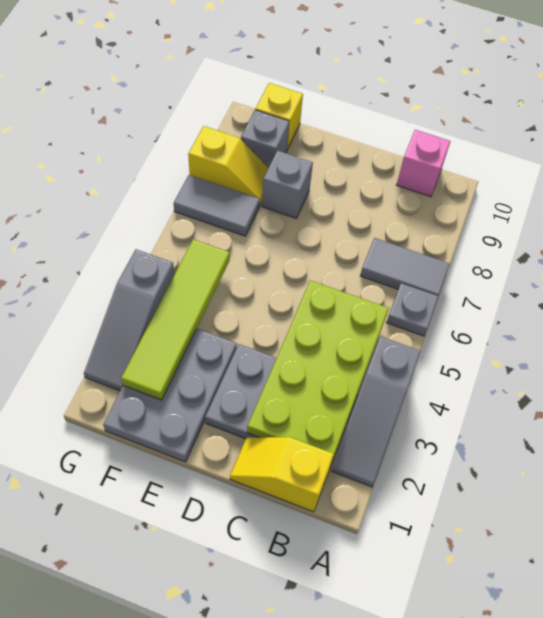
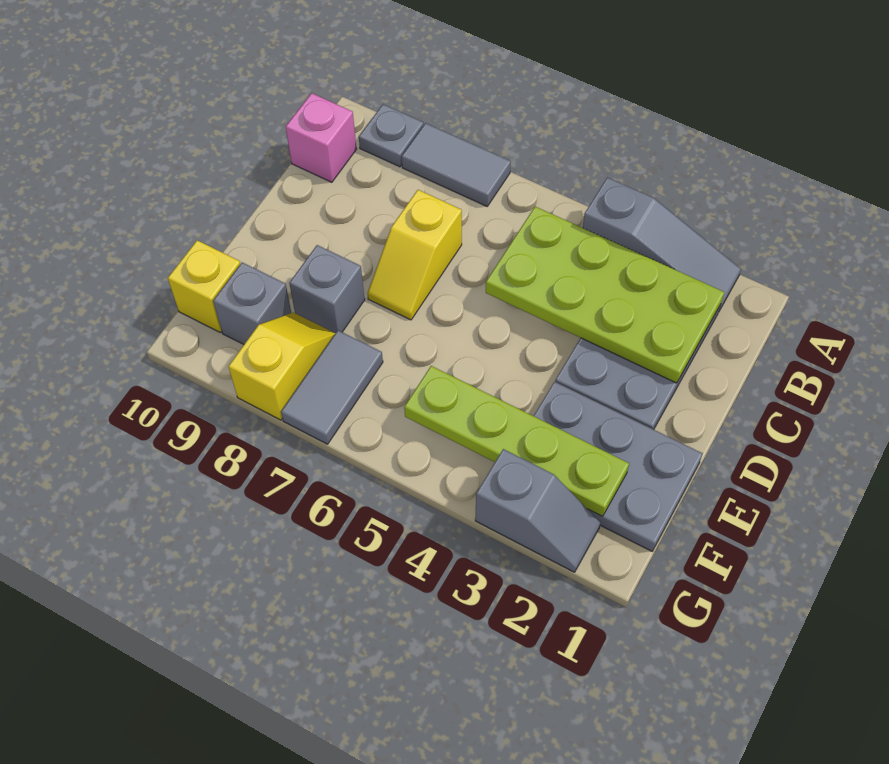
grey 1x1 plate [387,283,439,336] -> grey 1x1 plate moved to [359,104,424,167]
grey 1x2 tile [360,238,450,296] -> grey 1x2 tile turned to [402,123,511,206]
yellow 1x2 slope [230,437,334,512] -> yellow 1x2 slope moved to [367,190,462,320]
lime 1x4 tile [121,239,230,400] -> lime 1x4 plate [404,366,629,516]
grey 1x3 slope [84,249,174,391] -> grey 1x2 slope [475,449,600,572]

